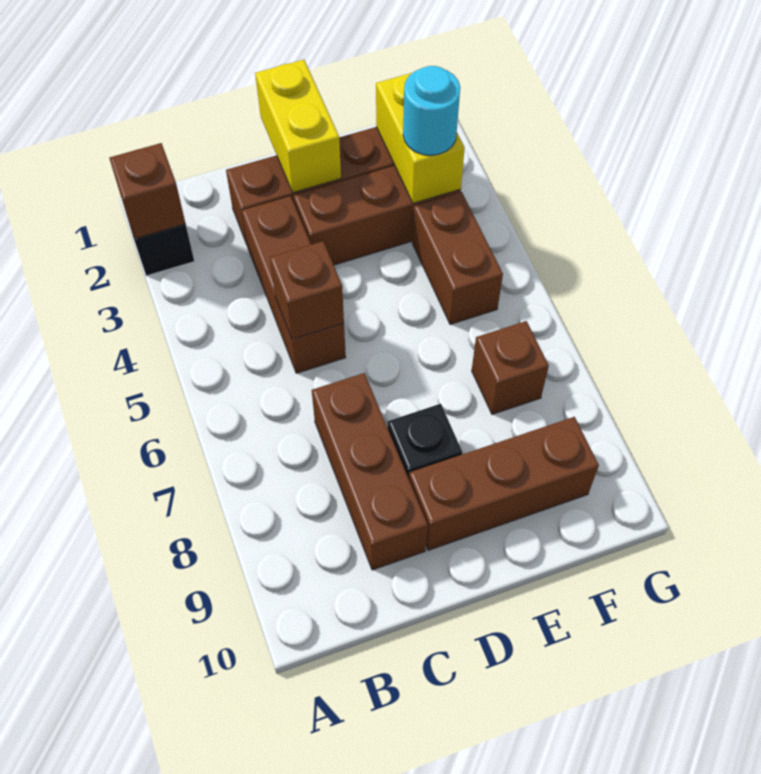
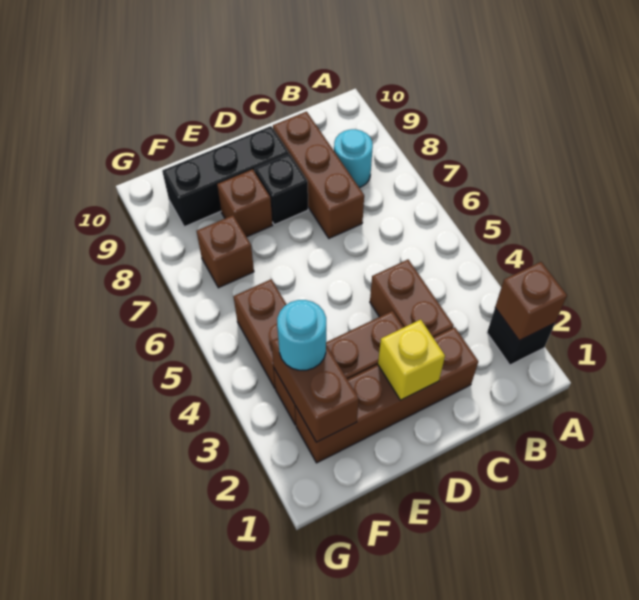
none -> cyan 1x1 round brick [334,129,373,188]
brown 1x3 brick [242,196,346,373] -> brown 1x2 brick [370,260,454,338]
brown 1x1 brick [270,241,344,339] -> brown 1x1 brick moved to [217,169,272,237]
yellow 1x2 brick [255,60,341,193] -> yellow 1x1 brick [378,320,445,400]
brown 1x3 brick [409,417,599,550] -> black 1x3 brick [162,126,289,227]
yellow 1x2 brick [376,73,465,203] -> brown 1x2 brick [271,338,359,442]

